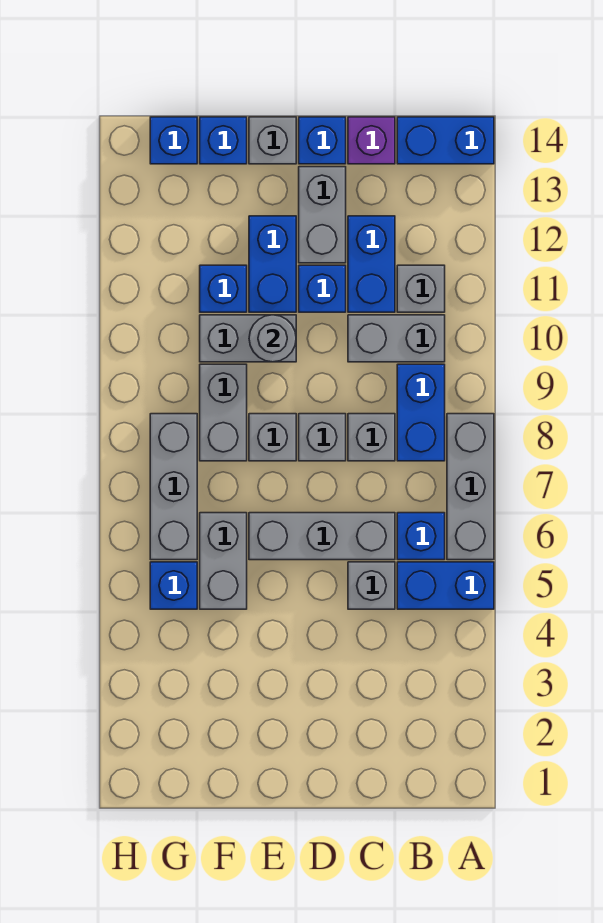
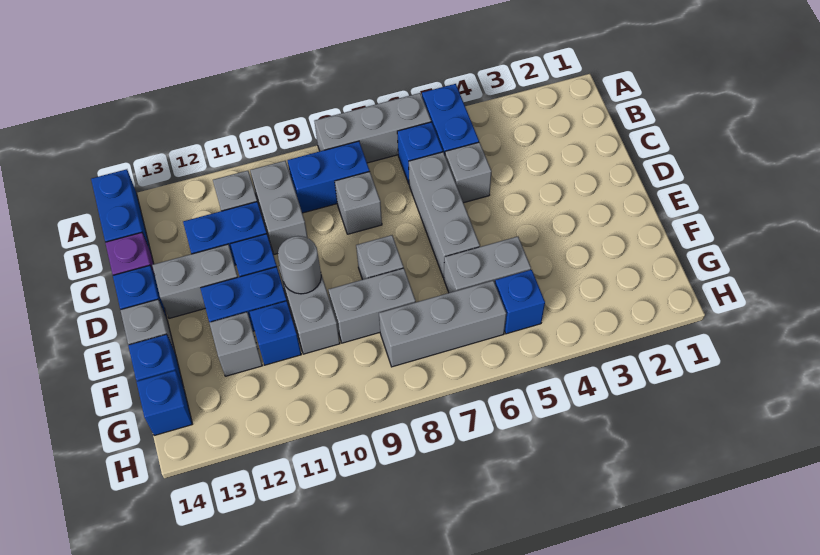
grey 1x1 brick [299,414,346,461] -> grey 1x1 brick moved to [209,312,262,376]

